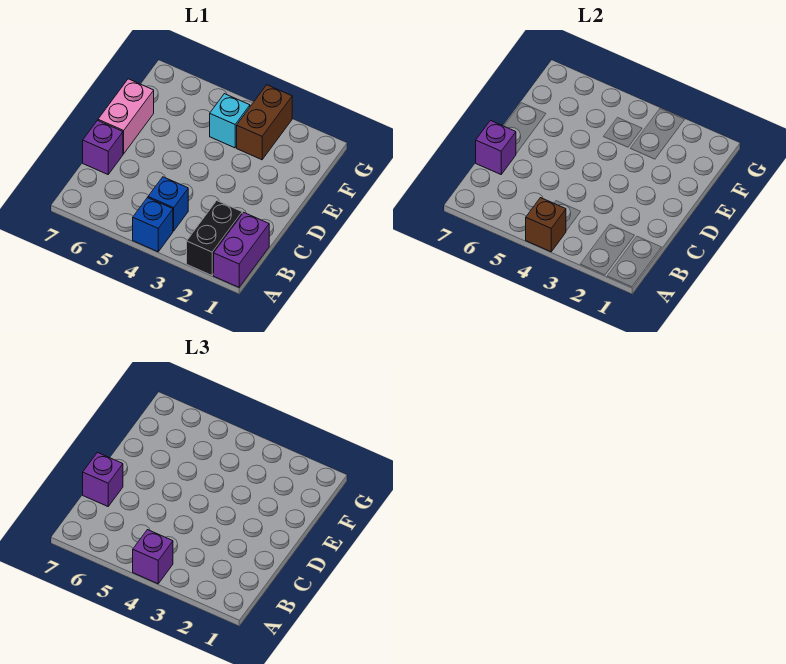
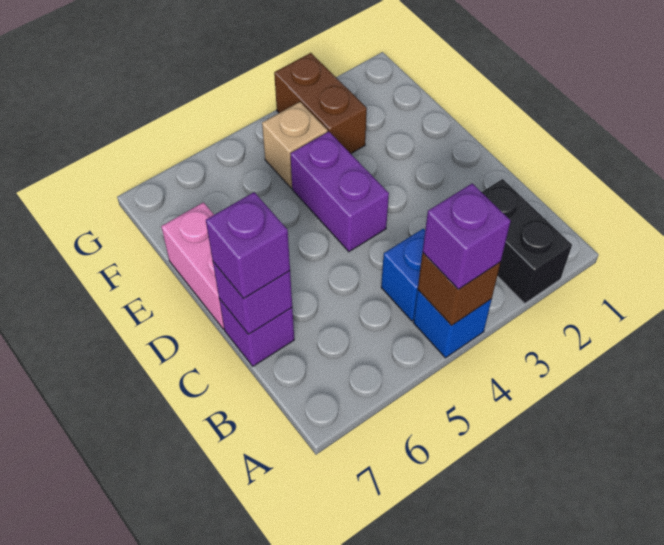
purple 1x2 brick [214,212,269,287] -> purple 1x2 brick moved to [290,132,389,252]
cyan 1x1 brick [210,94,250,148] -> tan 1x1 brick [262,102,328,188]

